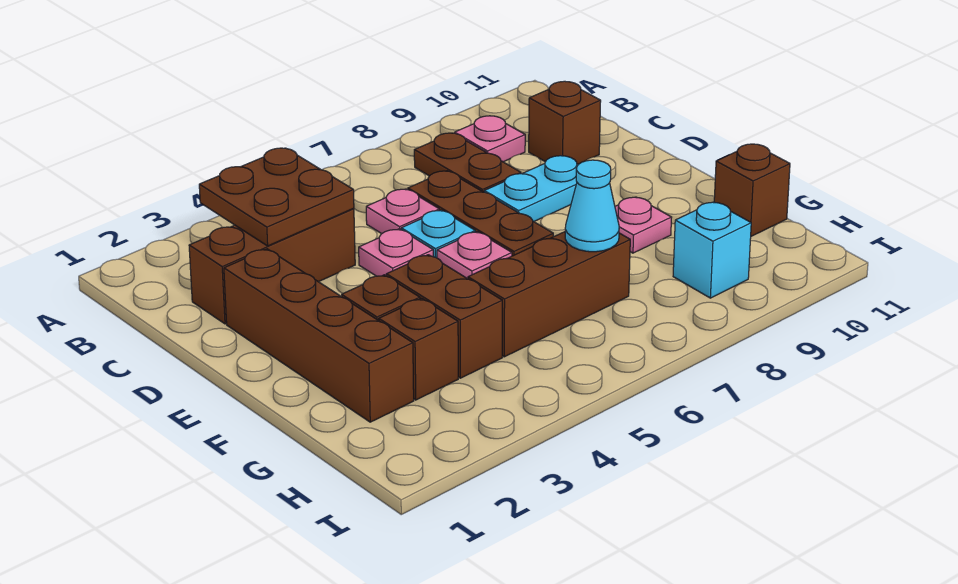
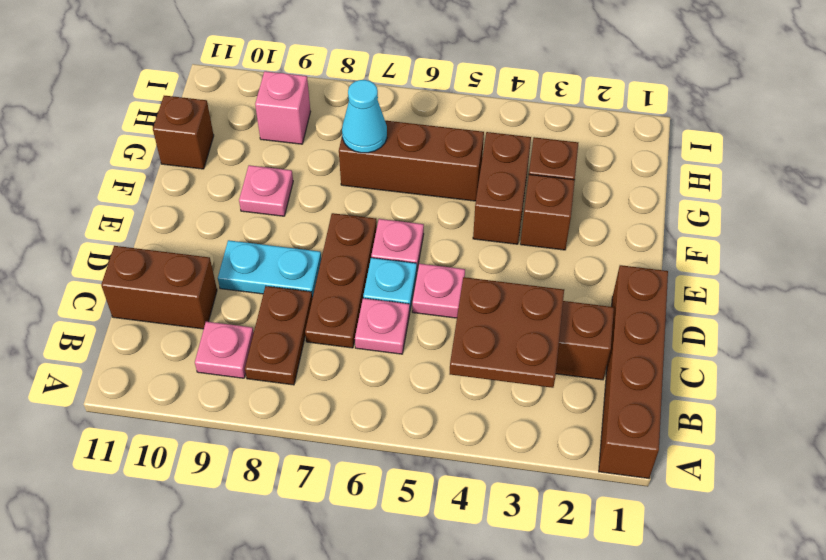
brown 1x1 brick [529,81,601,164] -> brown 1x2 brick [101,246,217,329]
brown 1x4 brick [224,249,414,422] -> brown 1x4 brick moved to [599,265,668,478]
cyan 1x1 brick [673,202,751,298] -> pink 1x1 brick [255,71,311,144]

